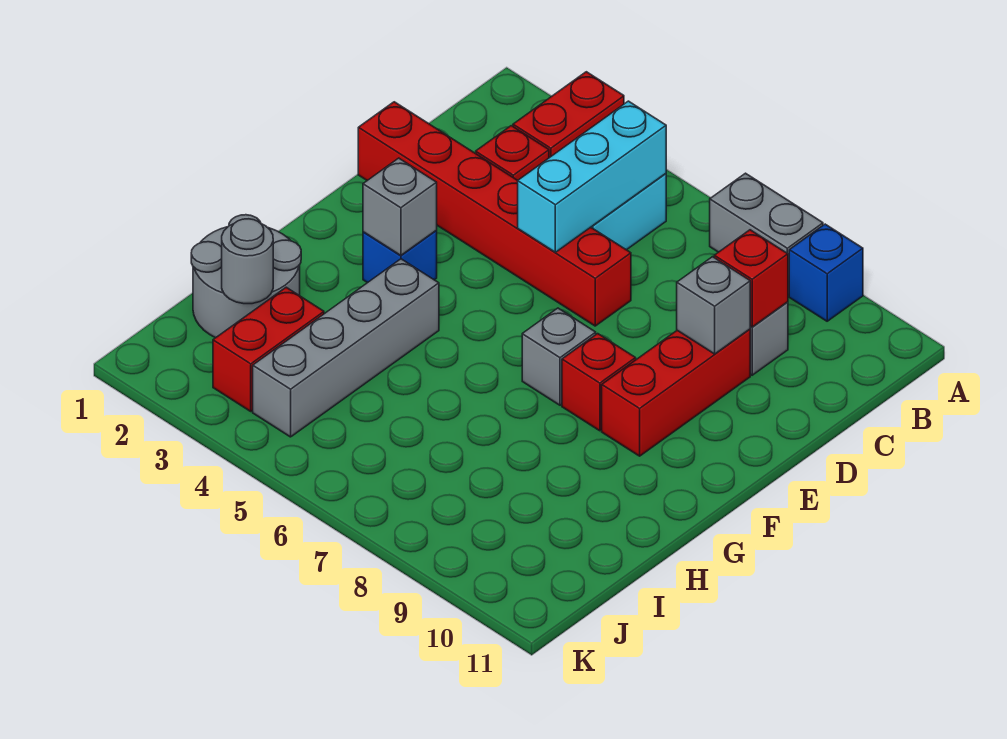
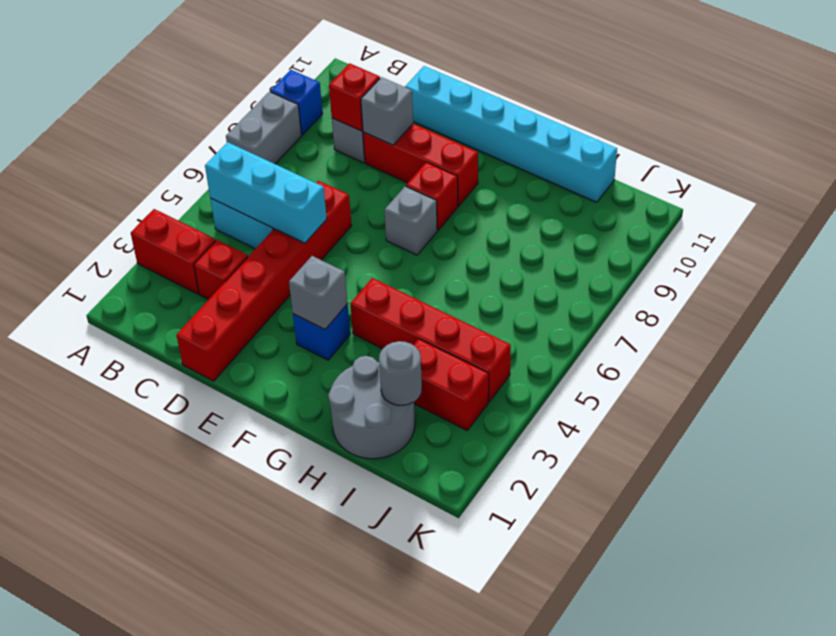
none -> cyan 1x6 brick [405,66,617,202]
grey 1x4 brick [253,259,439,437] -> red 1x4 brick [350,278,511,402]

